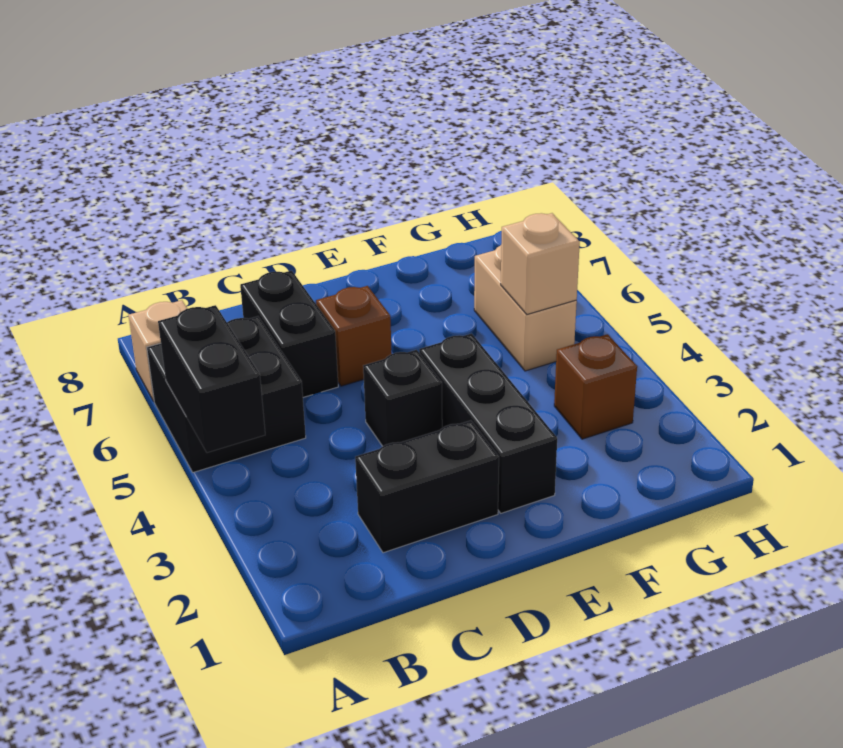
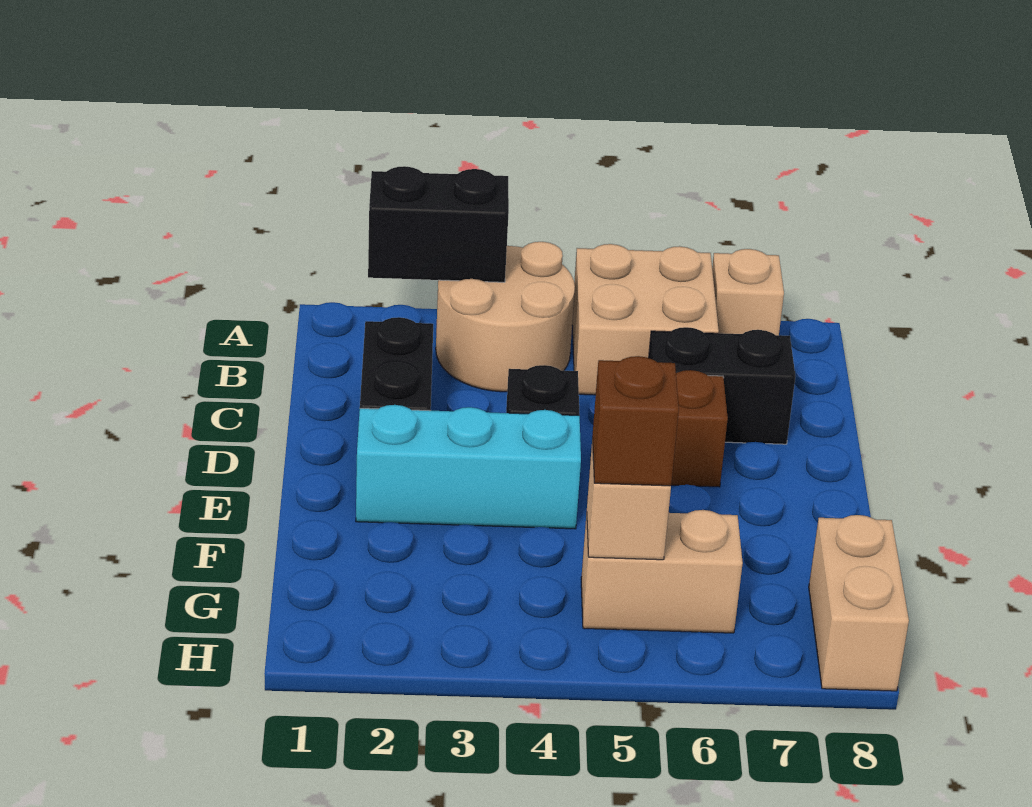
none -> tan 2x2 round brick [436,242,575,392]
black 1x2 brick [158,305,265,453] -> black 1x2 brick moved to [368,166,509,282]
black 2x2 brick [147,316,306,472] -> tan 2x2 brick [572,244,719,395]
black 1x3 brick [419,334,557,513] -> cyan 1x3 brick [356,405,581,529]
brown 1x1 brick [554,334,637,439] -> brown 1x1 brick moved to [592,356,679,486]
none -> tan 1x2 brick [809,515,909,691]

